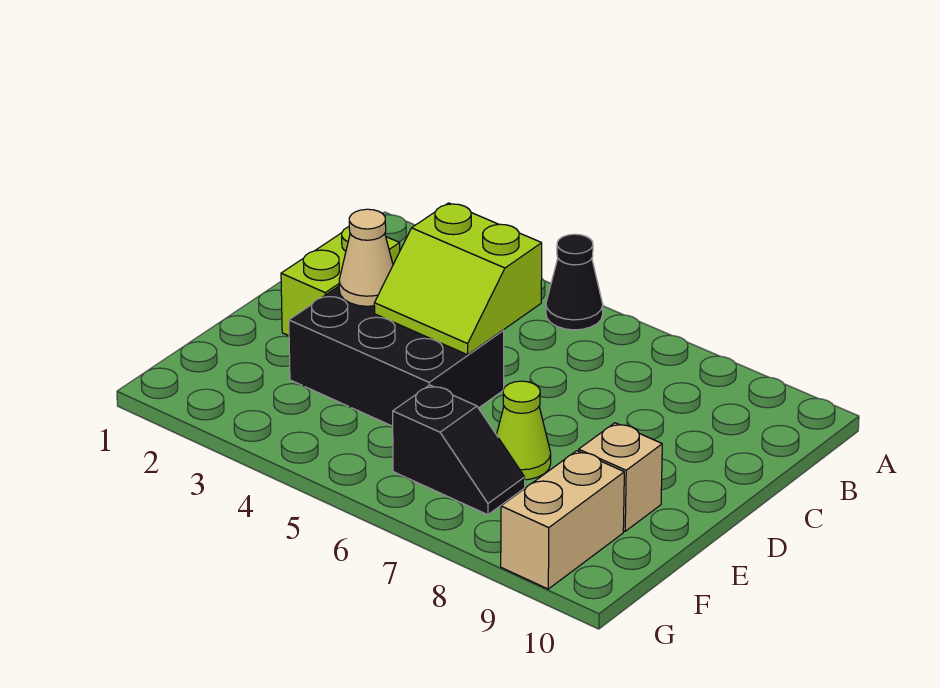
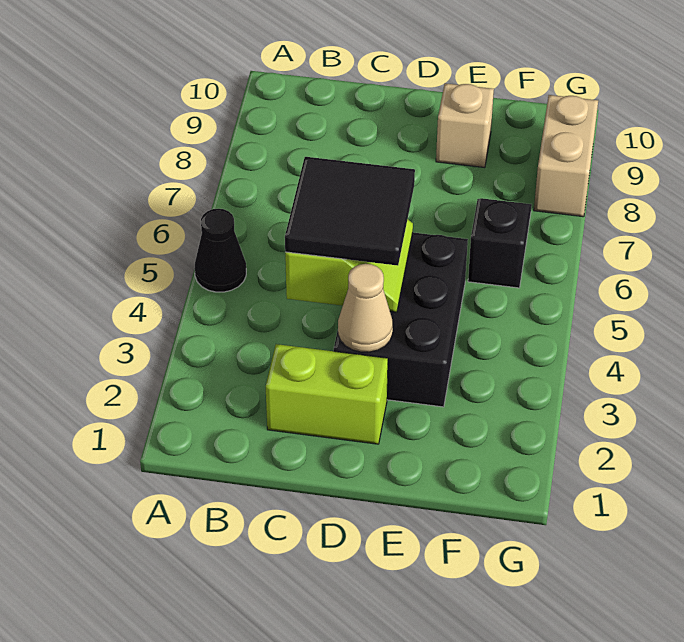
none -> black 2x2 tile [285,157,415,266]
lime 1x1 cone [497,381,551,480] -> none
tan 1x2 brick [501,451,624,589] -> tan 1x2 brick turned to [534,95,598,217]

